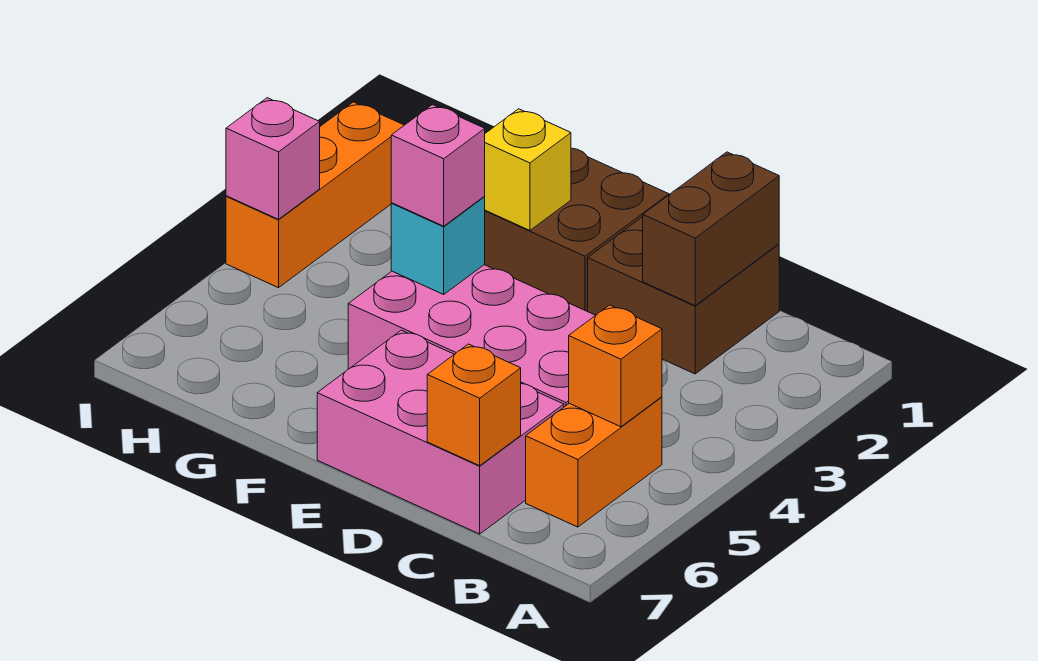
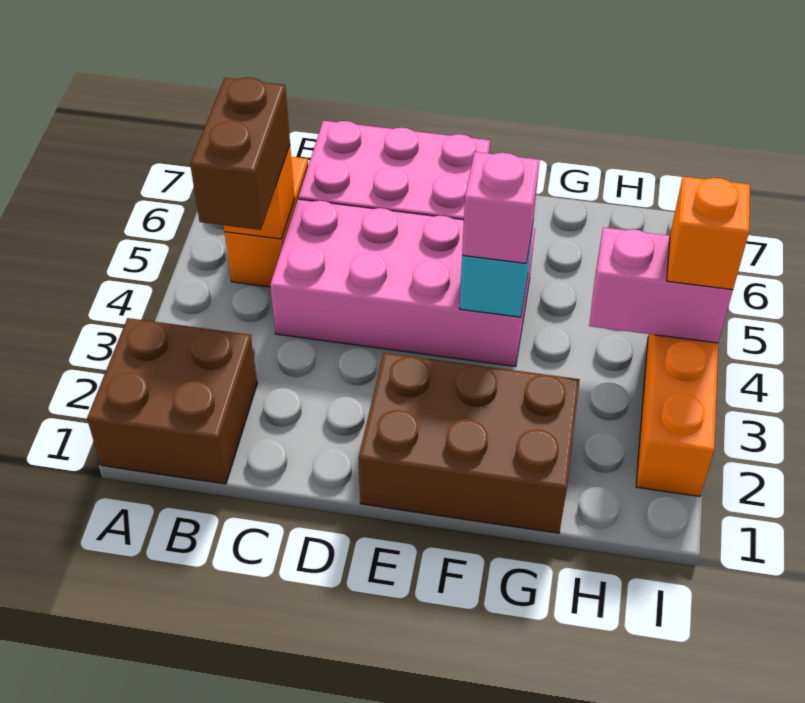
brown 2x2 brick [588,217,779,374] -> brown 2x2 brick moved to [87,318,257,484]
brown 1x2 brick [643,152,779,305] -> brown 1x2 brick moved to [190,77,290,230]
orange 1x1 brick [427,344,521,466] -> orange 1x1 brick moved to [667,177,750,290]
yellow 1x1 brick [485,109,571,230] -> none
pink 1x1 brick [226,98,320,219] -> pink 1x2 brick [589,227,733,343]

